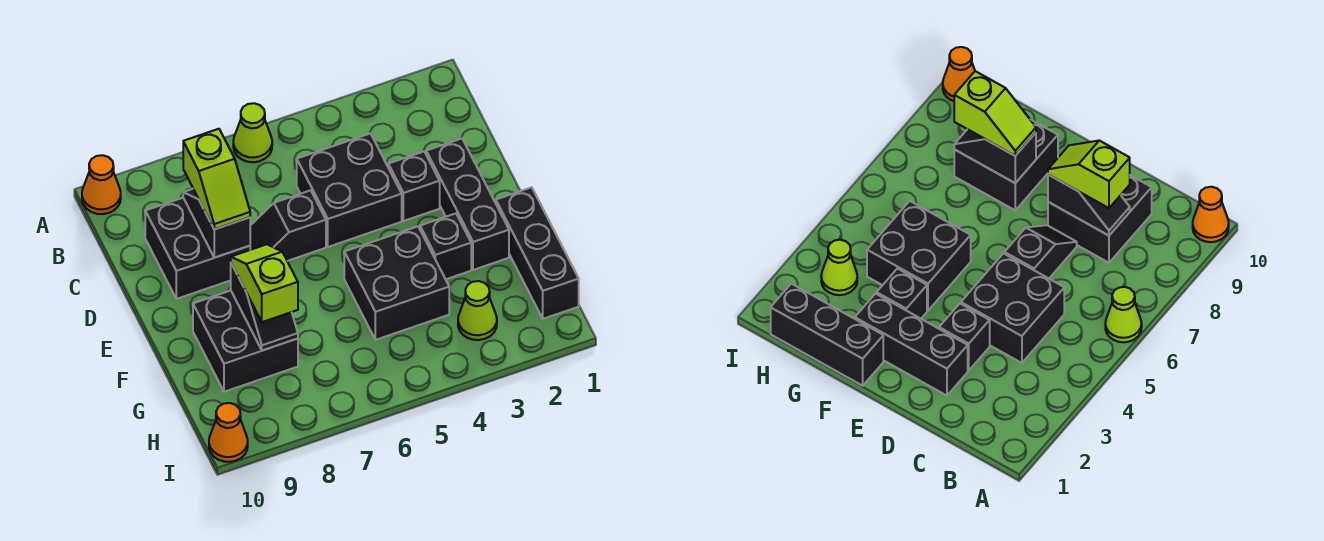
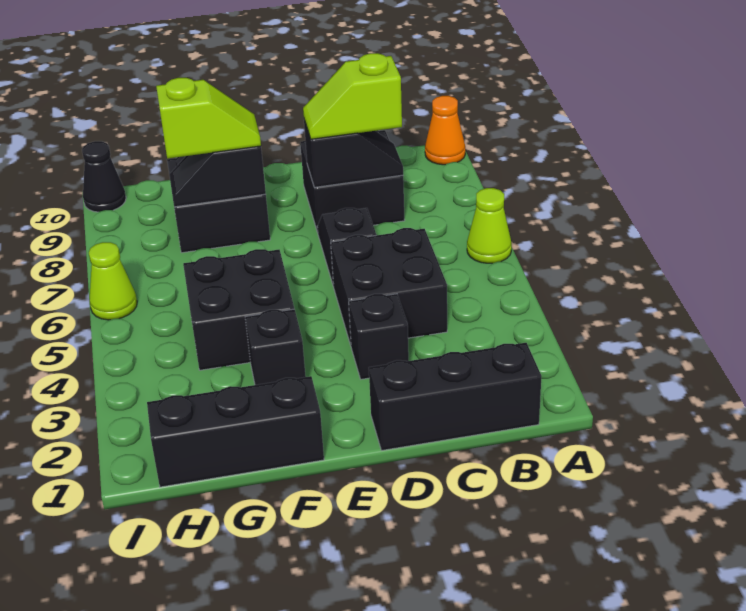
black 1x3 brick [426,139,509,270] -> black 1x3 brick moved to [369,343,542,450]
lime 1x1 cone [458,281,497,340] -> lime 1x1 cone moved to [89,242,137,320]
orange 1x1 cone [209,403,248,462] -> black 1x1 cone [82,141,126,212]

